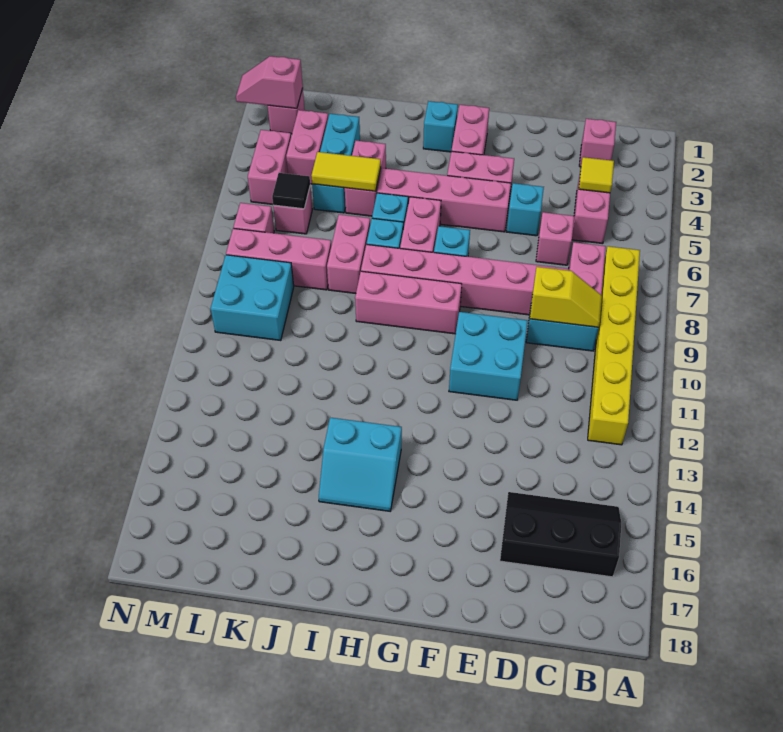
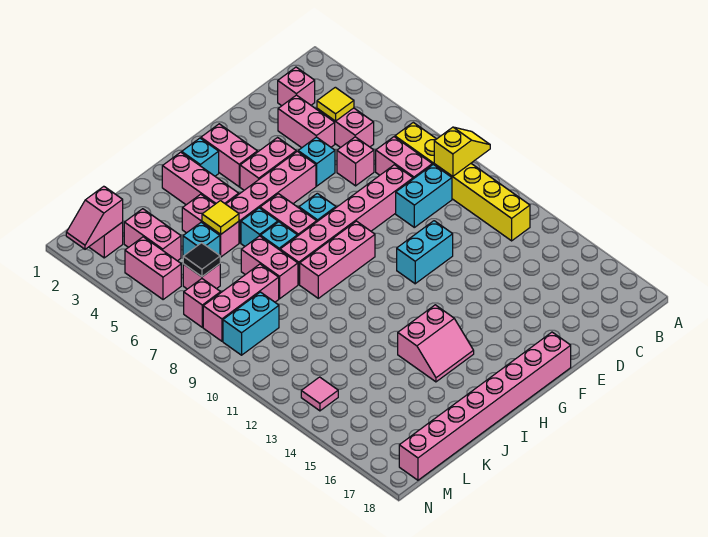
black 2x3 slope [500,492,621,577] -> none
yellow 1x2 slope [530,267,602,327] -> yellow 1x2 slope moved to [434,127,490,176]
none -> pink 1x2 brick [278,95,335,148]
cyan 2x2 brick [449,312,528,400] -> cyan 1x2 brick [397,221,453,284]
none -> pink 1x8 brick [399,332,571,480]
cyan 2x2 slope [319,418,402,511] -> pink 2x2 slope [398,305,474,382]
none -> pink 1x3 brick [162,152,239,205]
yellow 1x2 tile [312,152,381,191] -> yellow 1x1 tile [202,201,239,234]
cyan 1x3 brick [312,114,360,213] -> cyan 1x1 brick [183,222,220,256]
cyan 2x2 brick [211,255,294,341] -> cyan 1x2 brick [223,292,279,355]
none -> pink 1x1 tile [301,377,338,411]

